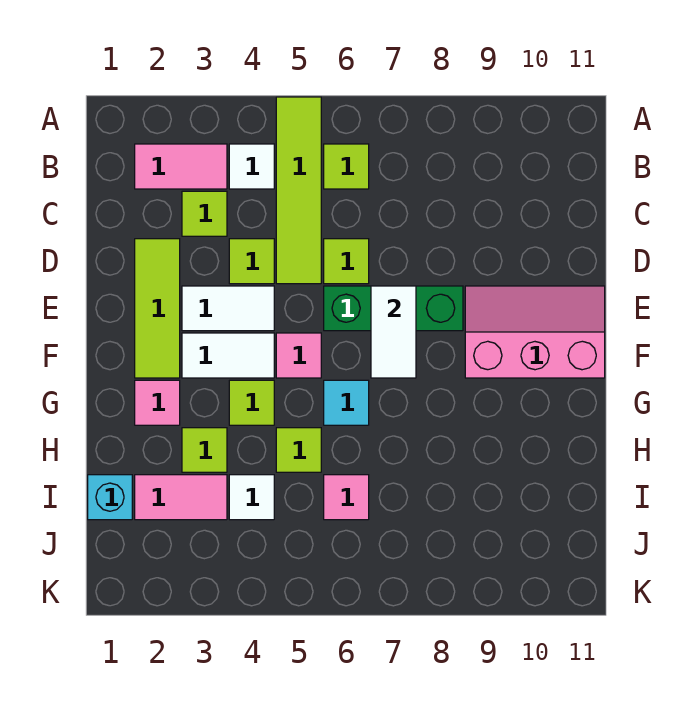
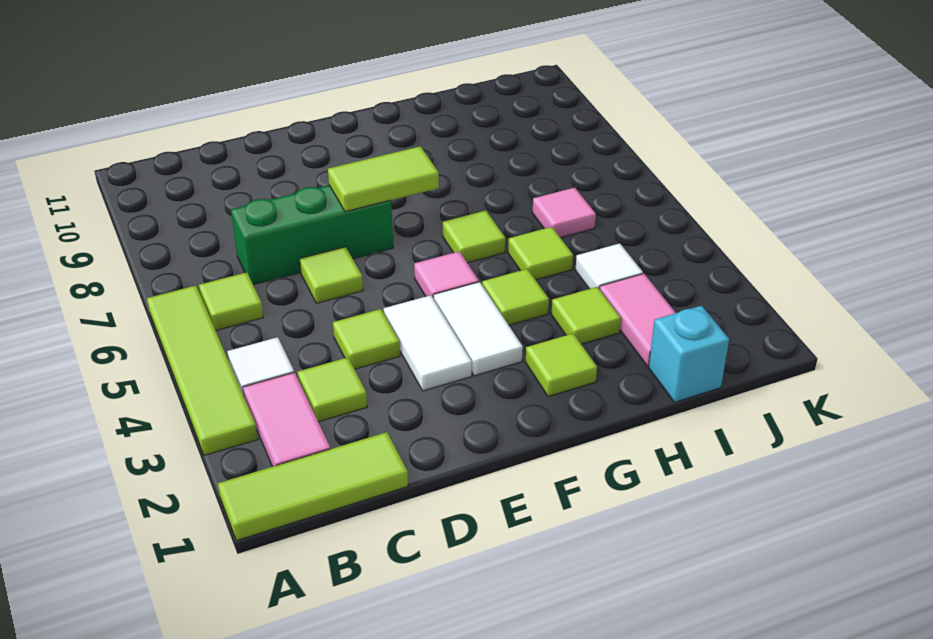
lime 1x4 tile [276,97,321,284] -> lime 1x4 tile turned to [147,286,258,455]
lime 1x3 tile [135,239,180,378] -> lime 1x3 tile moved to [218,432,408,541]
green 1x3 brick [324,286,463,331] -> green 1x3 brick turned to [231,185,393,285]
white 1x2 tile [371,286,416,378] -> lime 1x2 tile [328,146,439,212]
pink 2x3 slope [465,286,605,378] -> none
pink 1x1 tile [135,380,180,425] -> lime 1x1 tile [526,333,597,397]
cyan 1x1 tile [324,380,369,425] -> lime 1x1 tile [443,211,505,263]

